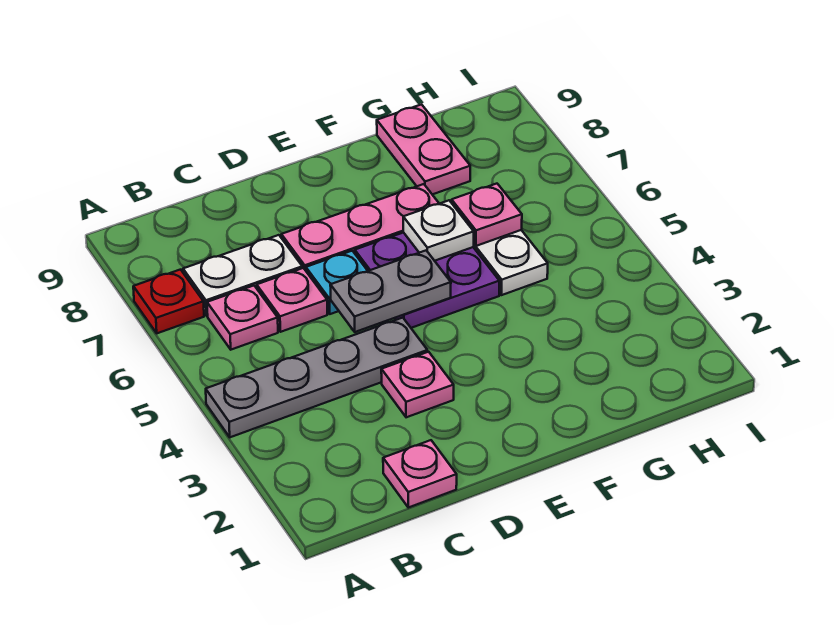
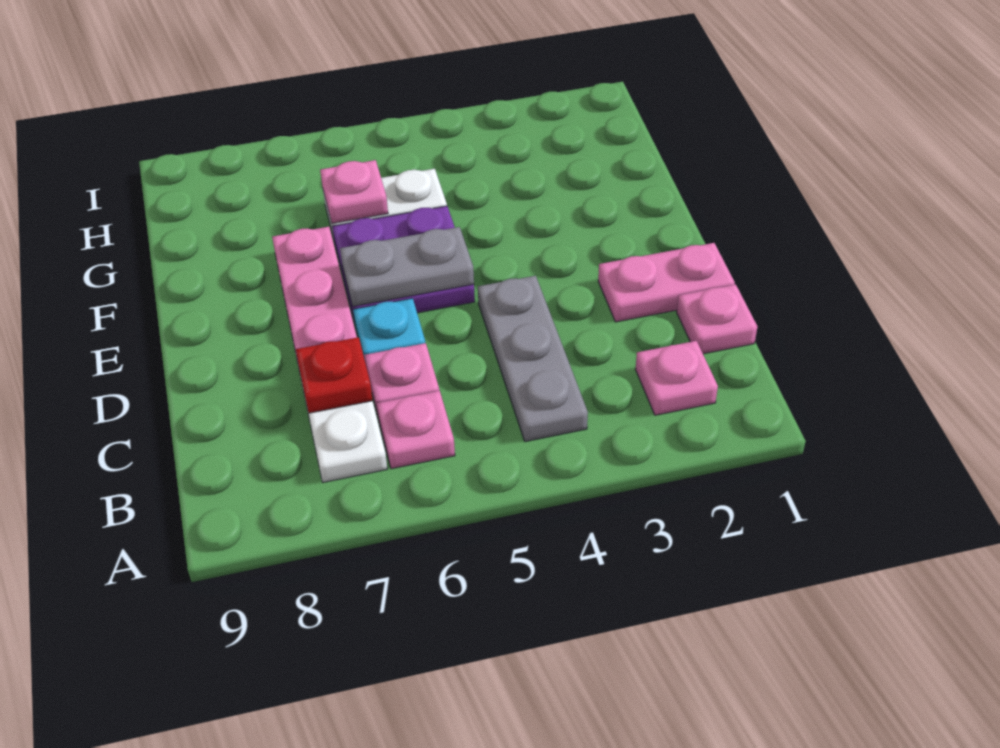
grey 1x4 plate [206,318,427,437] -> grey 1x3 plate [478,276,588,442]
red 1x1 plate [133,270,204,333] -> red 1x1 plate moved to [296,337,373,413]
pink 1x1 plate [381,352,454,417] -> pink 1x1 plate moved to [635,341,718,415]
grey 1x2 plate [330,251,451,332] -> grey 1x2 plate turned to [340,227,474,307]
white 1x1 plate [403,200,474,261] -> none
pink 1x2 plate [377,104,470,194] -> pink 1x2 plate moved to [598,243,735,322]

